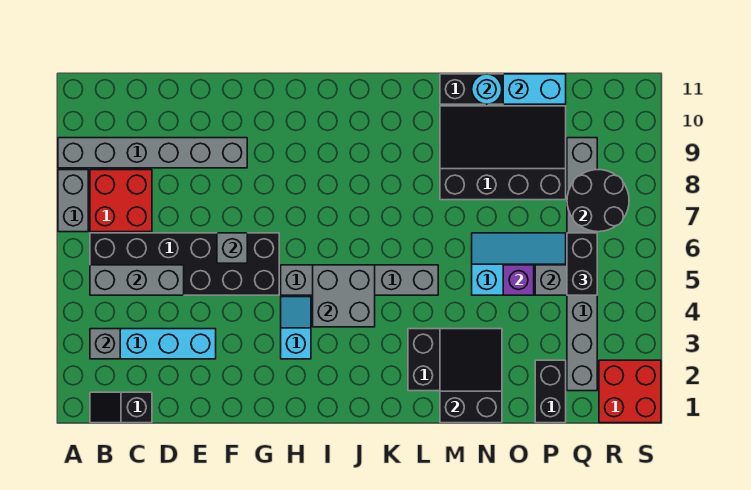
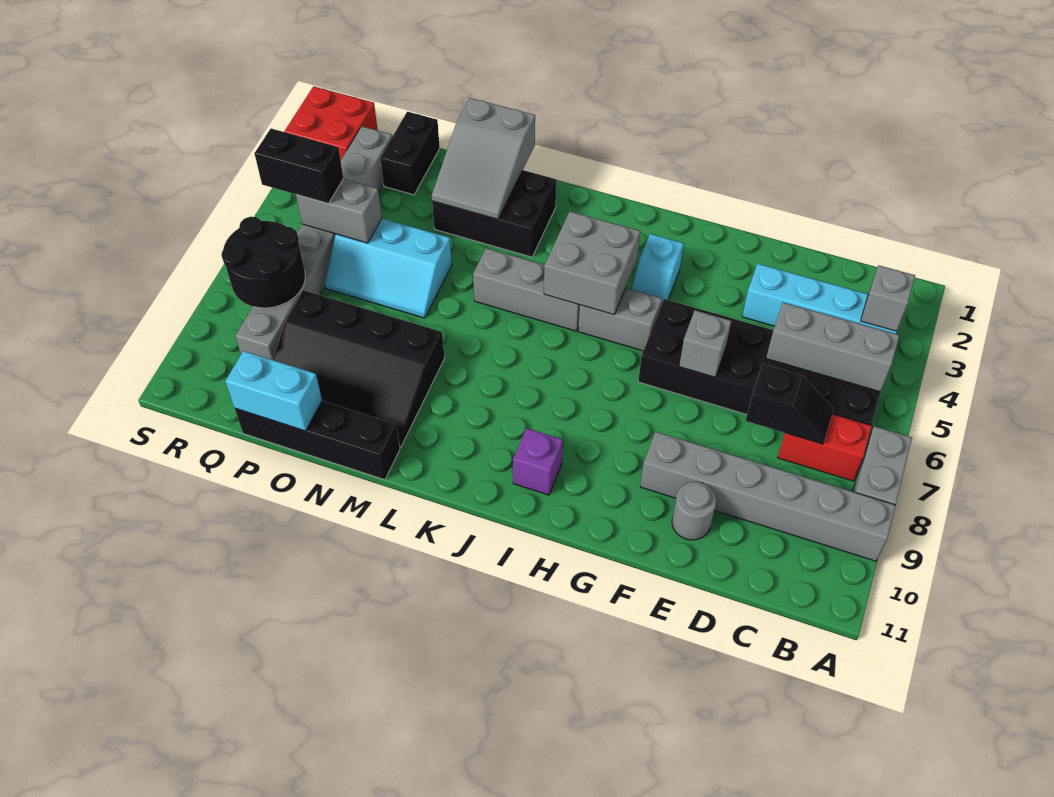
black 1x2 slope [90,392,152,423] -> black 1x2 slope moved to [746,364,834,444]
red 2x2 brick [90,170,152,232] -> red 1x2 brick [778,414,872,481]
none -> grey 1x1 round brick [672,482,716,540]
black 2x3 slope [440,329,502,423] -> grey 2x3 slope [432,98,535,219]
cyan 1x1 round brick [472,74,502,104] -> none
purple 1x1 brick [503,265,534,295] -> purple 1x1 brick moved to [513,428,563,495]
black 1x2 brick [567,233,597,295] -> black 1x2 brick turned to [254,129,344,204]

